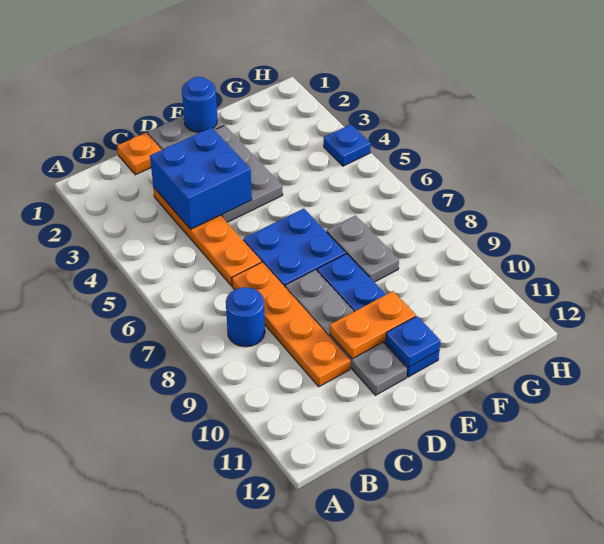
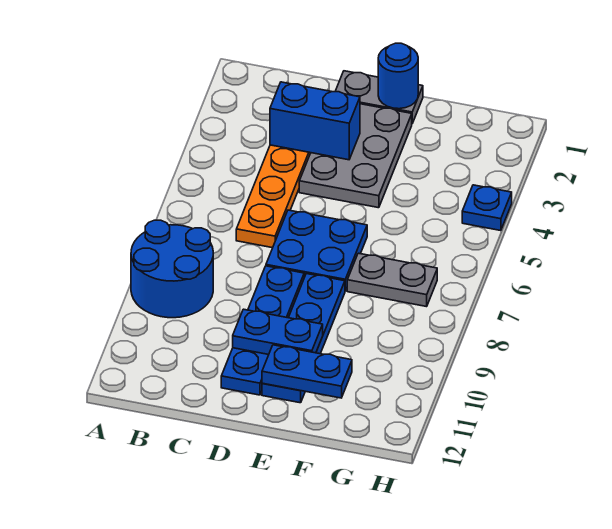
blue 1x1 round brick [226,287,265,347] -> blue 2x2 round brick [131,220,213,318]
orange 1x1 plate [117,133,162,175] -> none
blue 2x2 brick [150,128,252,229] -> blue 1x2 brick [270,82,360,160]
orange 1x4 plate [232,262,350,387] -> none
grey 1x4 plate [285,270,407,395] -> blue 1x4 plate [221,266,304,395]
orange 1x2 plate [330,291,416,359] -> blue 1x2 plate [233,309,323,355]
blue 1x1 plate [386,316,440,367] -> blue 1x2 plate [262,345,352,398]
grey 1x2 plate [327,216,399,282] -> grey 1x2 plate turned to [347,253,437,307]

